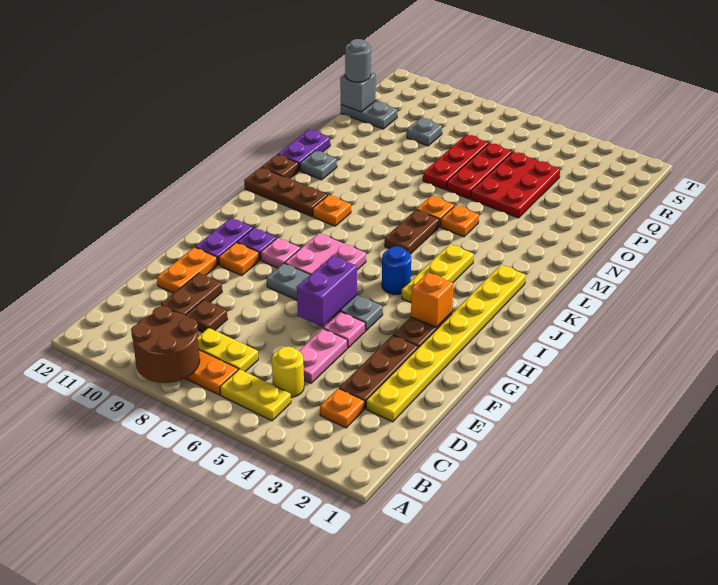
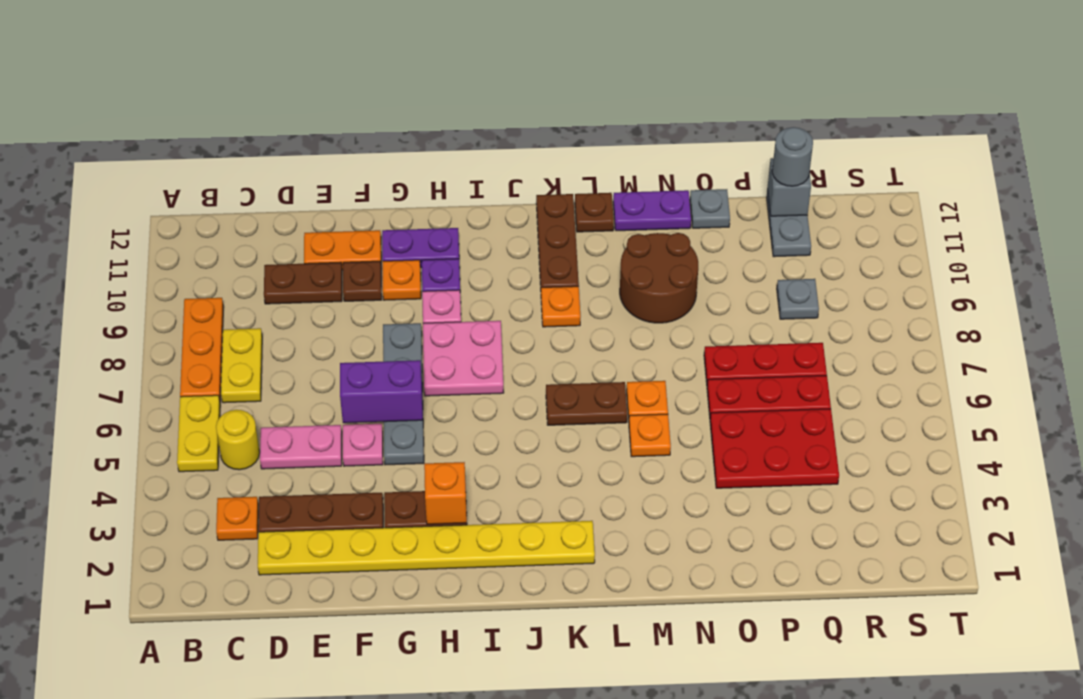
brown 2x2 round brick [131,306,200,383] -> brown 2x2 round brick moved to [620,233,698,323]
brown 1x1 plate [186,300,228,332] -> brown 1x1 plate moved to [343,261,382,301]
yellow 1x3 plate [402,244,474,303] -> none
blue 1x1 round brick [382,246,411,295] -> none
grey 1x1 plate [300,151,337,180] -> grey 1x1 plate moved to [690,189,730,228]

